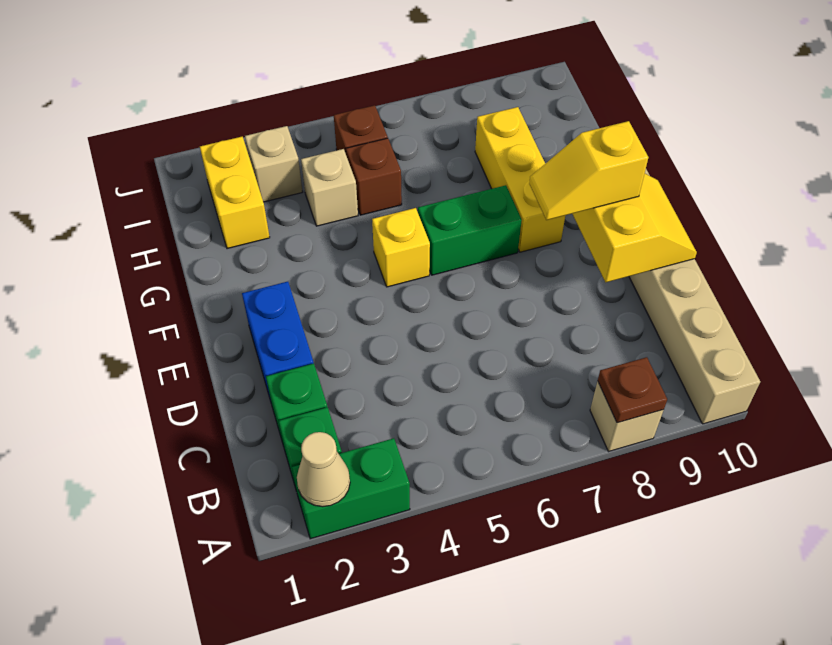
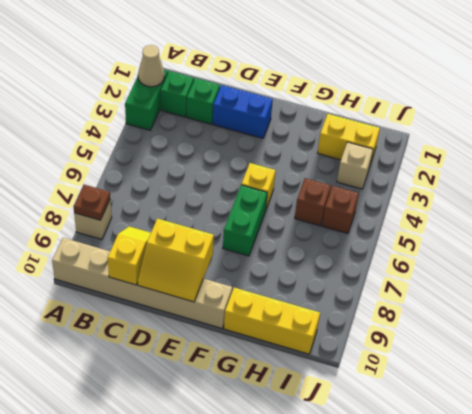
yellow 1x2 slope [529,121,648,220] -> yellow 1x2 slope moved to [108,226,151,285]
yellow 1x3 brick [475,107,565,252] -> yellow 1x3 brick moved to [224,288,320,354]
tan 1x1 brick [301,149,358,226] -> none

